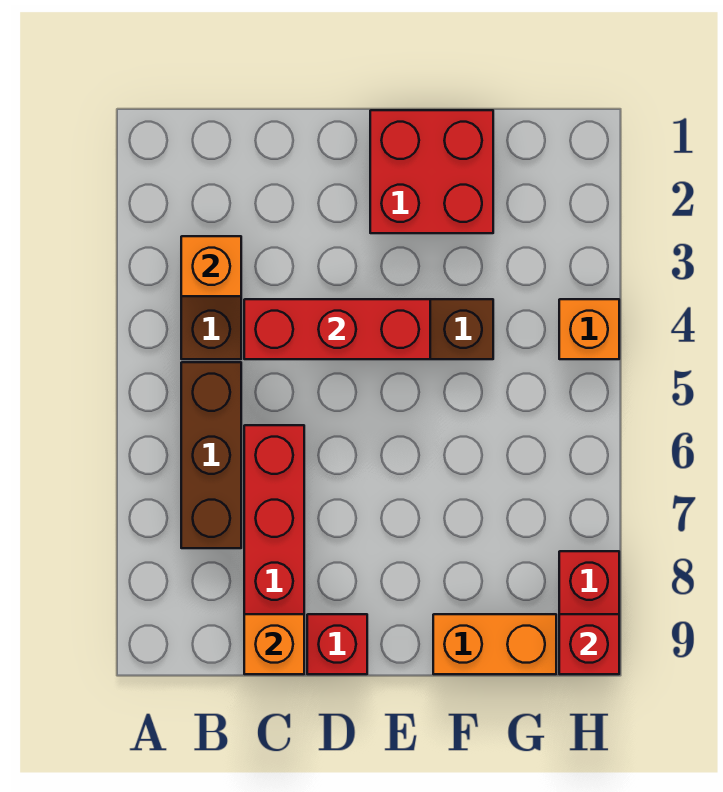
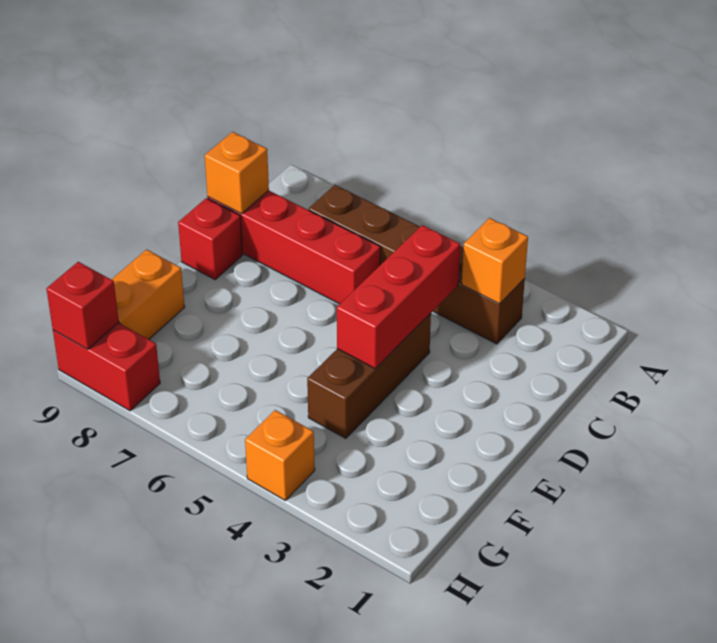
red 2x2 brick [370,110,493,233] -> none

